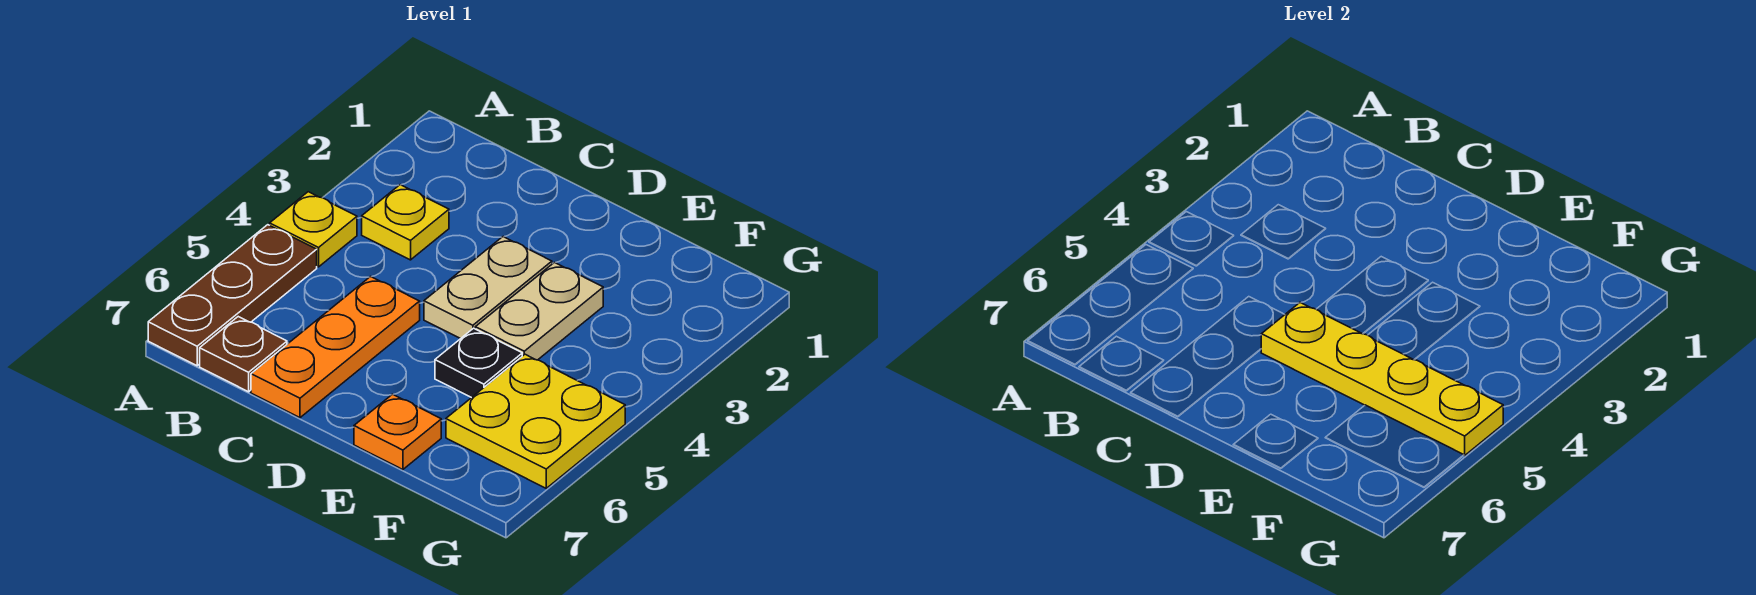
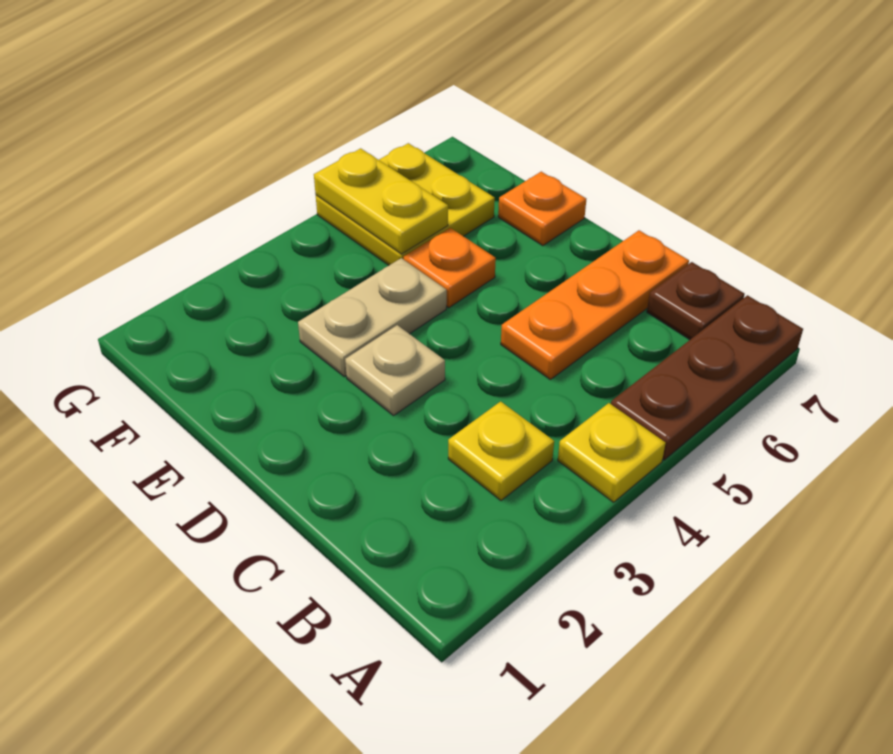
tan 1x2 plate [424,237,552,339] -> tan 1x1 plate [345,325,445,415]
yellow 1x4 plate [1261,303,1503,455] -> yellow 1x2 plate [314,148,448,254]
black 1x1 plate [435,328,522,398] -> orange 1x1 plate [404,228,496,308]

